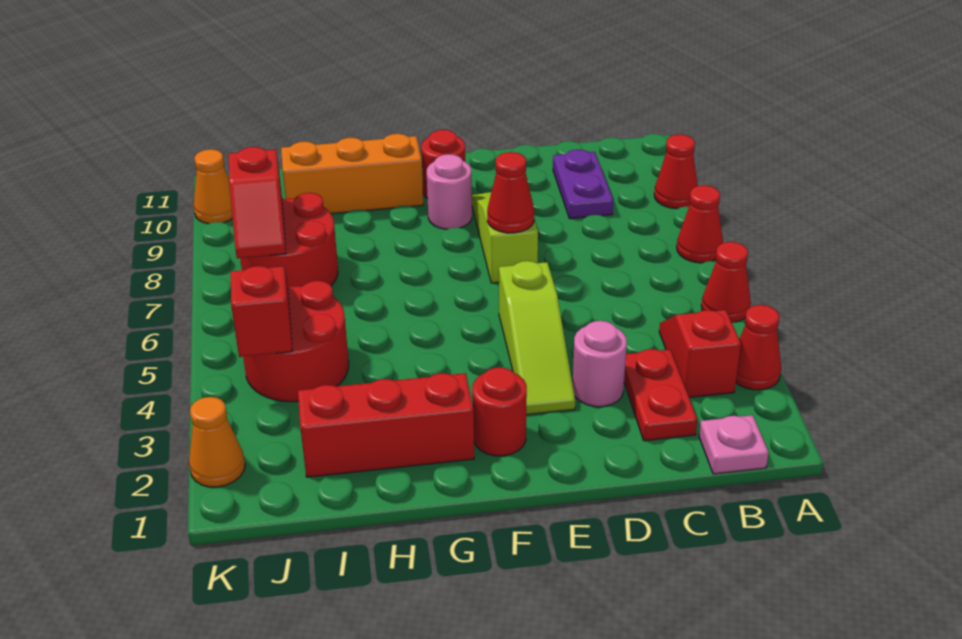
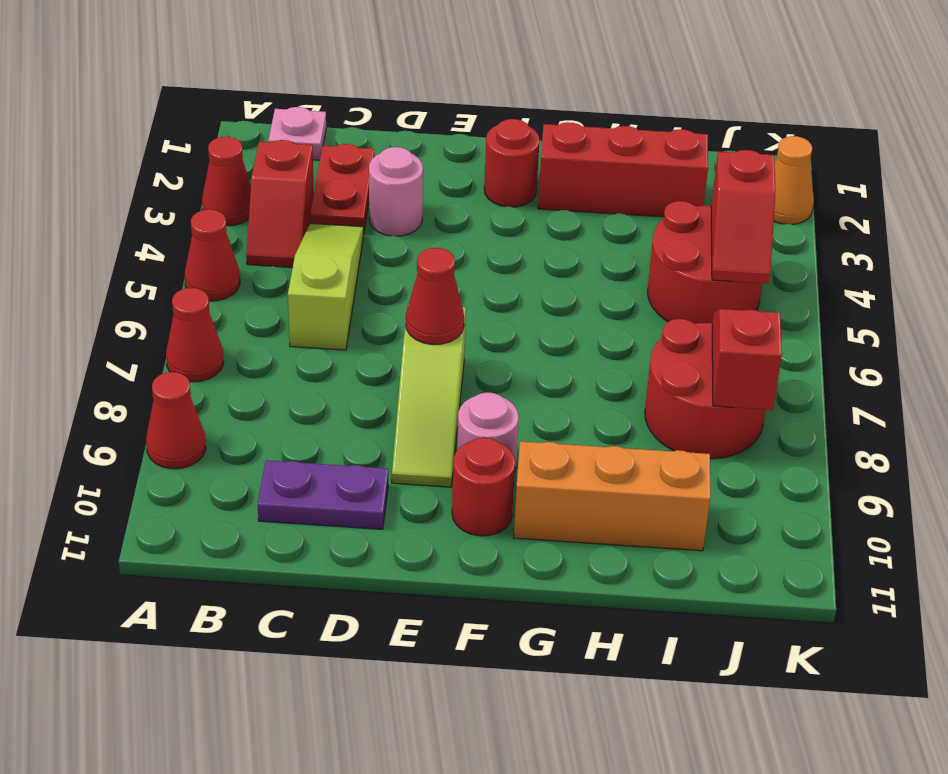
purple 1x2 plate [553,149,613,219] -> purple 1x2 plate turned to [258,460,388,529]
lime 1x3 slope [499,261,575,415] -> lime 1x3 slope moved to [288,223,364,350]
orange 1x1 cone [194,149,233,224] -> none

